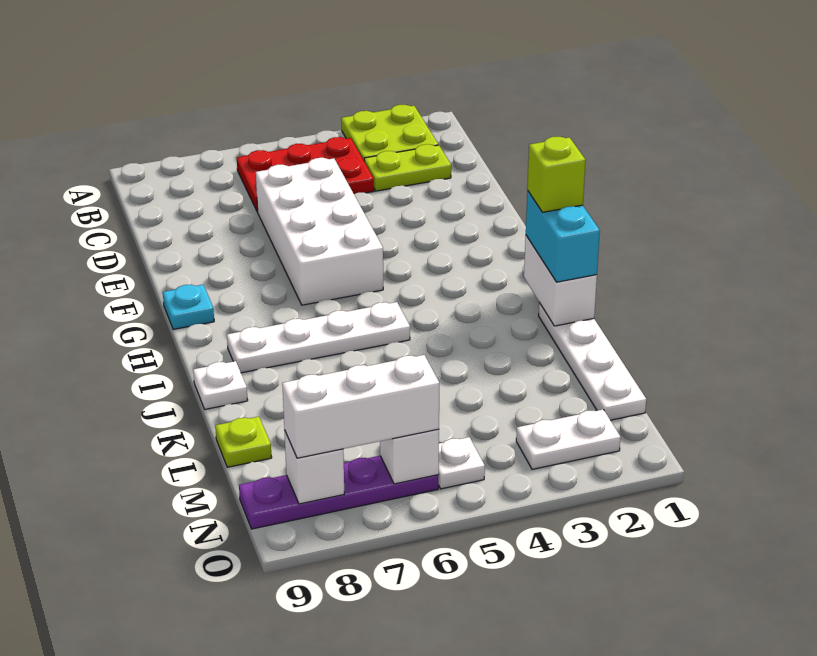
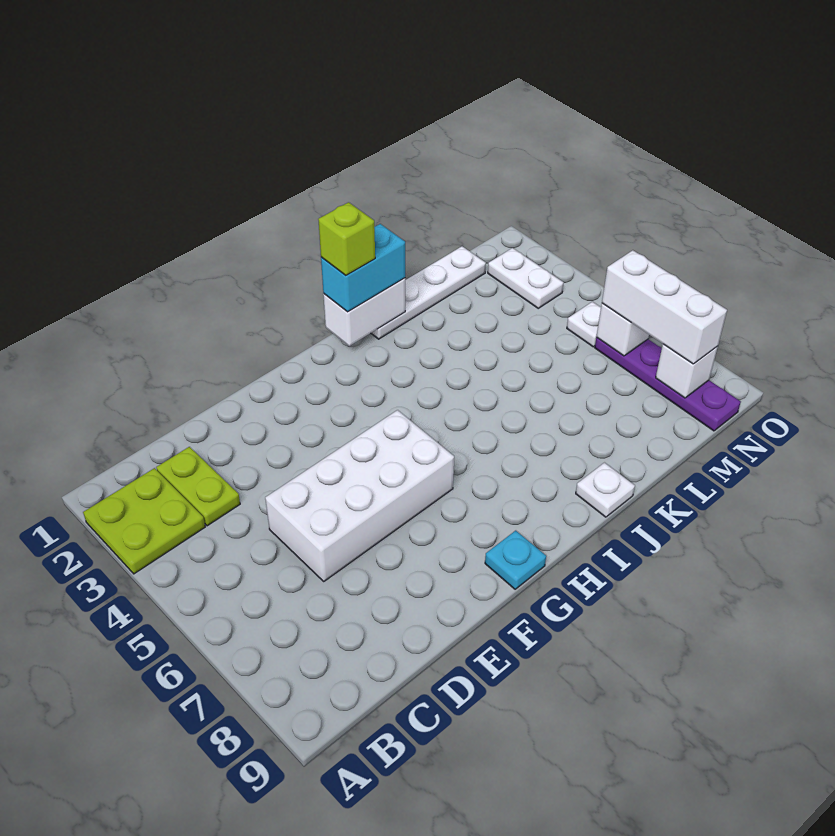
red 2x3 plate [237,137,374,212] -> none
white 1x4 plate [227,302,410,373] -> none
lime 1x1 plate [215,417,272,467] -> none

